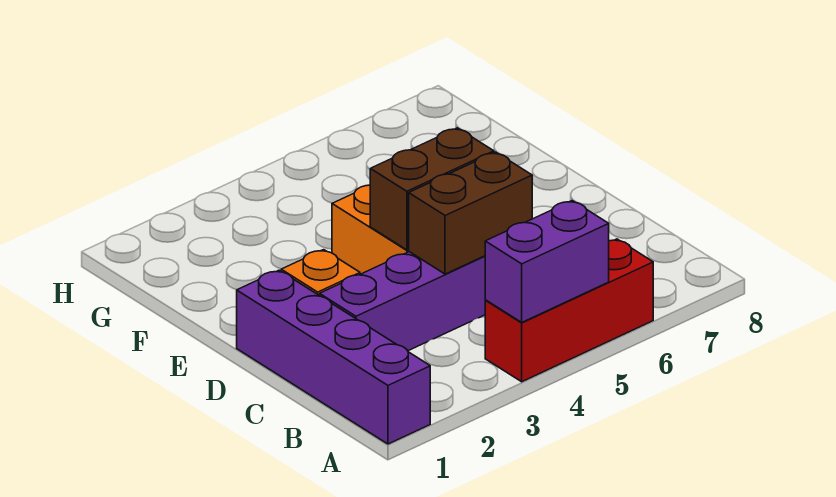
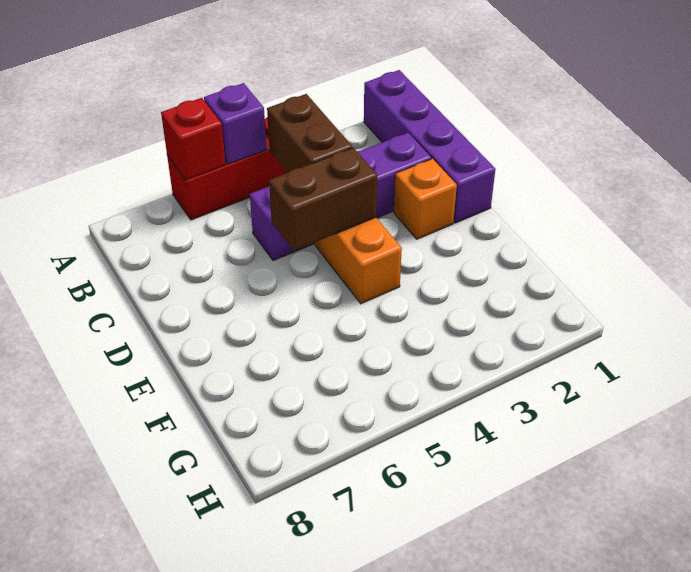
purple 1x2 brick [485,201,609,322] -> purple 1x1 brick [204,83,267,164]
none -> red 1x1 brick [161,98,226,180]
brown 1x2 brick [409,152,532,274] -> brown 1x2 brick turned to [267,94,352,173]

